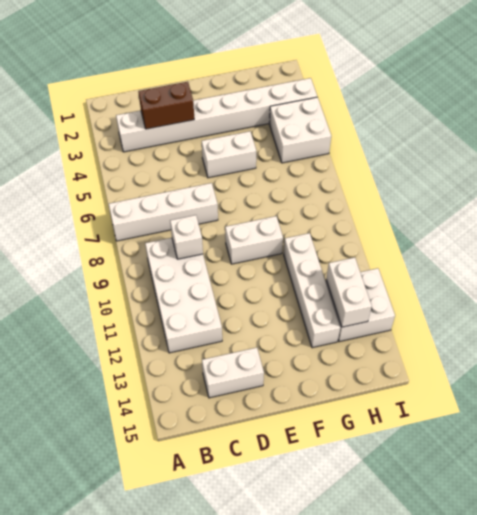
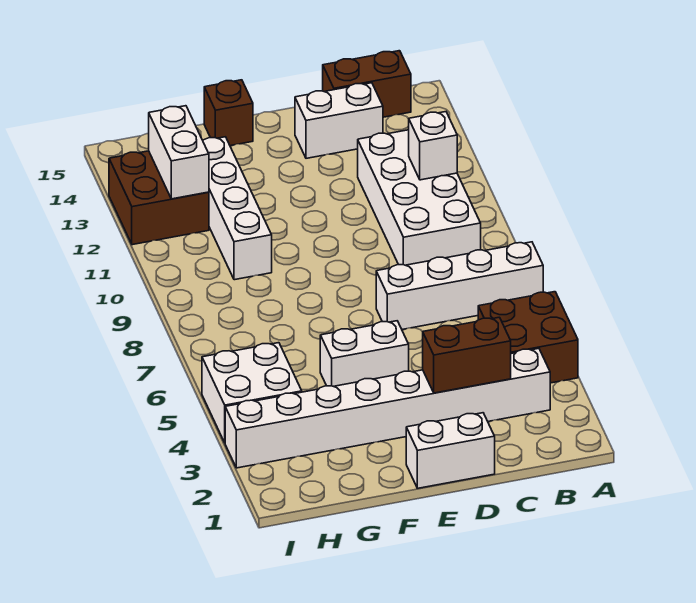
none -> brown 2x2 brick [478,292,578,383]
none -> brown 1x2 brick [323,51,411,117]
white 1x1 brick [170,215,203,259] -> white 1x1 brick moved to [409,112,457,180]
white 1x2 brick [225,216,283,264] -> white 1x2 brick moved to [406,413,495,488]
none -> brown 1x1 brick [204,80,253,146]
white 2x2 brick [326,268,395,342] -> brown 2x2 brick [109,151,209,245]

